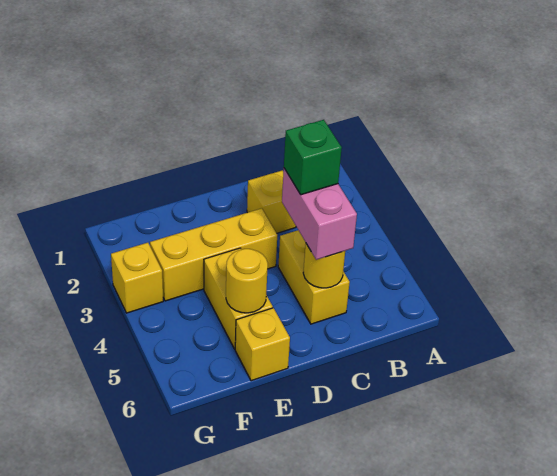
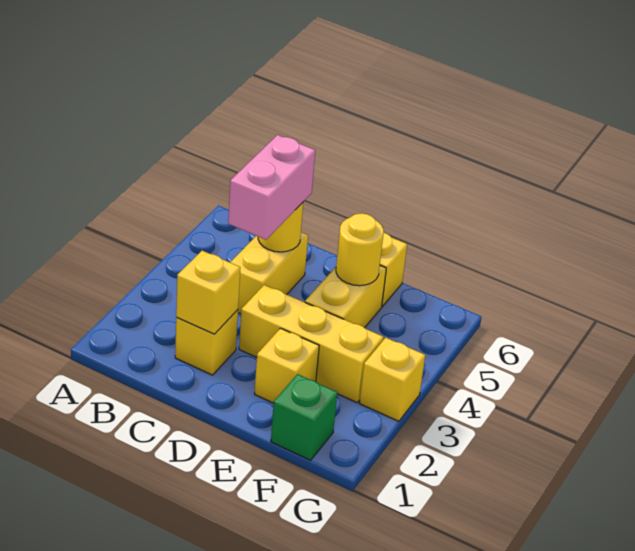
none -> yellow 1x1 brick [176,251,240,334]
green 1x1 brick [284,120,342,195] -> green 1x1 brick moved to [271,374,338,460]
none -> yellow 1x1 brick [255,328,319,403]

